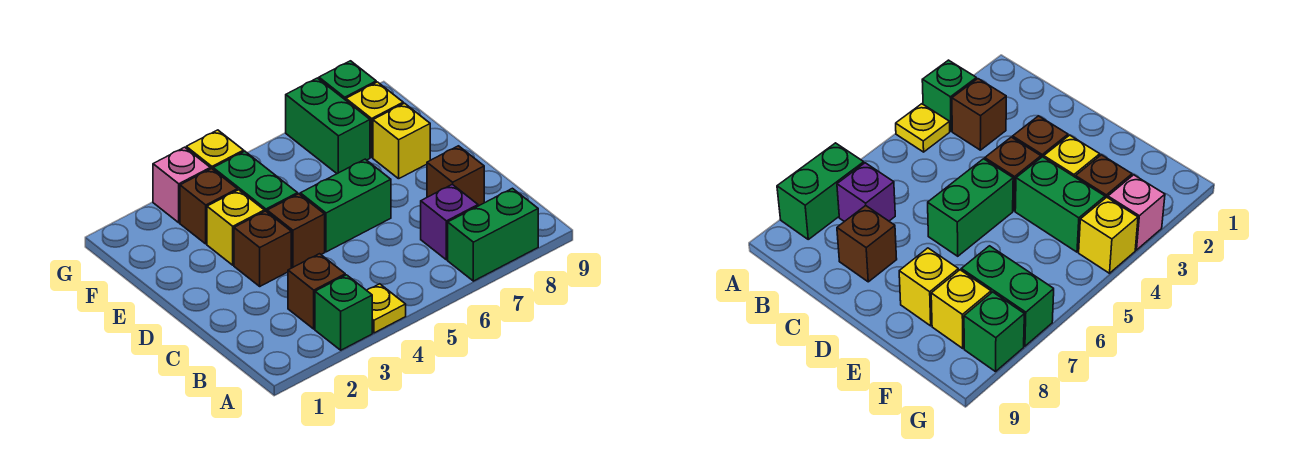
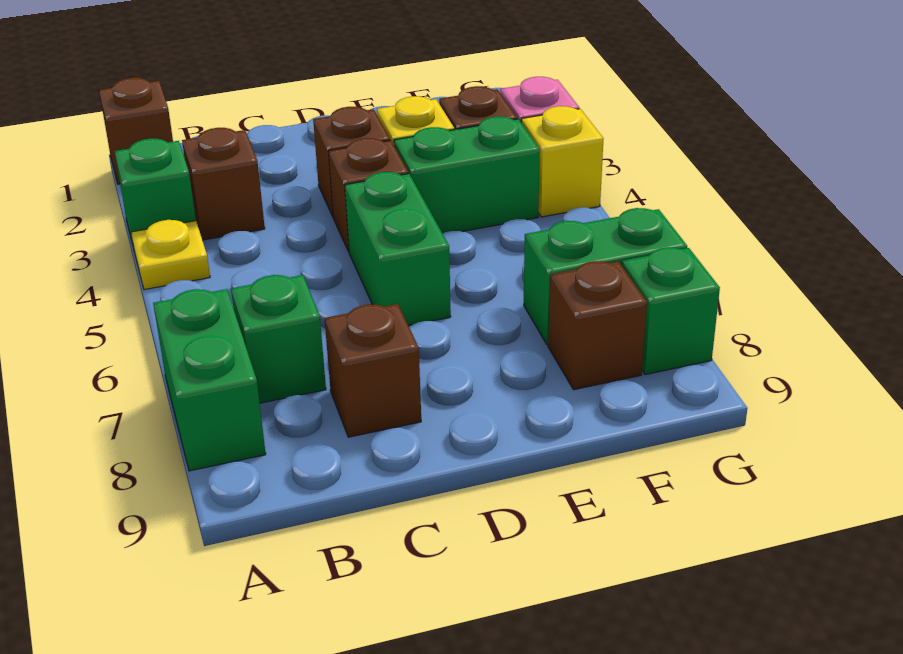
none -> brown 1x1 brick [99,78,173,184]
purple 1x1 brick [421,184,478,260] -> green 1x1 brick [231,275,326,403]
yellow 1x1 brick [373,103,430,179] -> none
yellow 1x1 brick [346,82,403,157] -> brown 1x1 brick [548,261,647,390]

